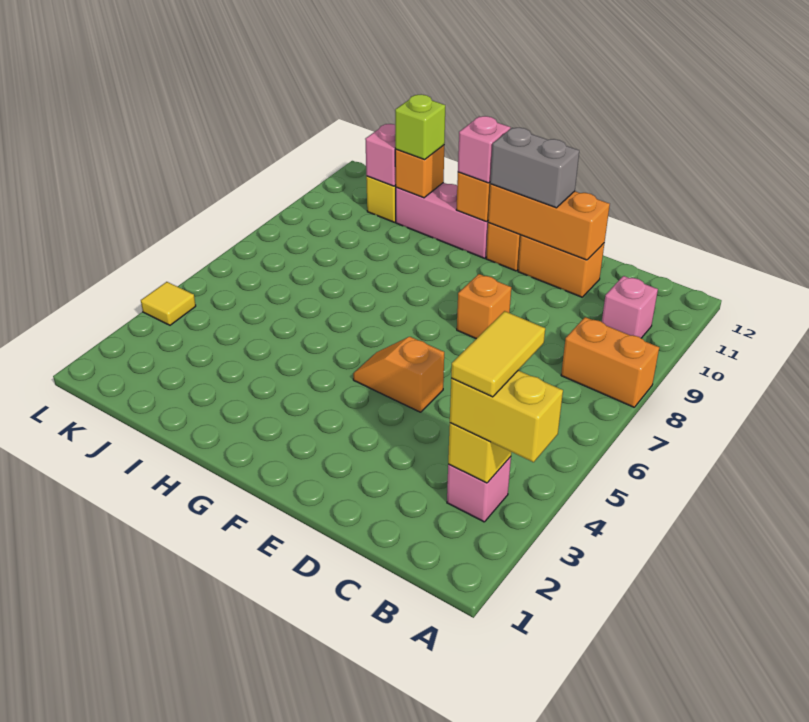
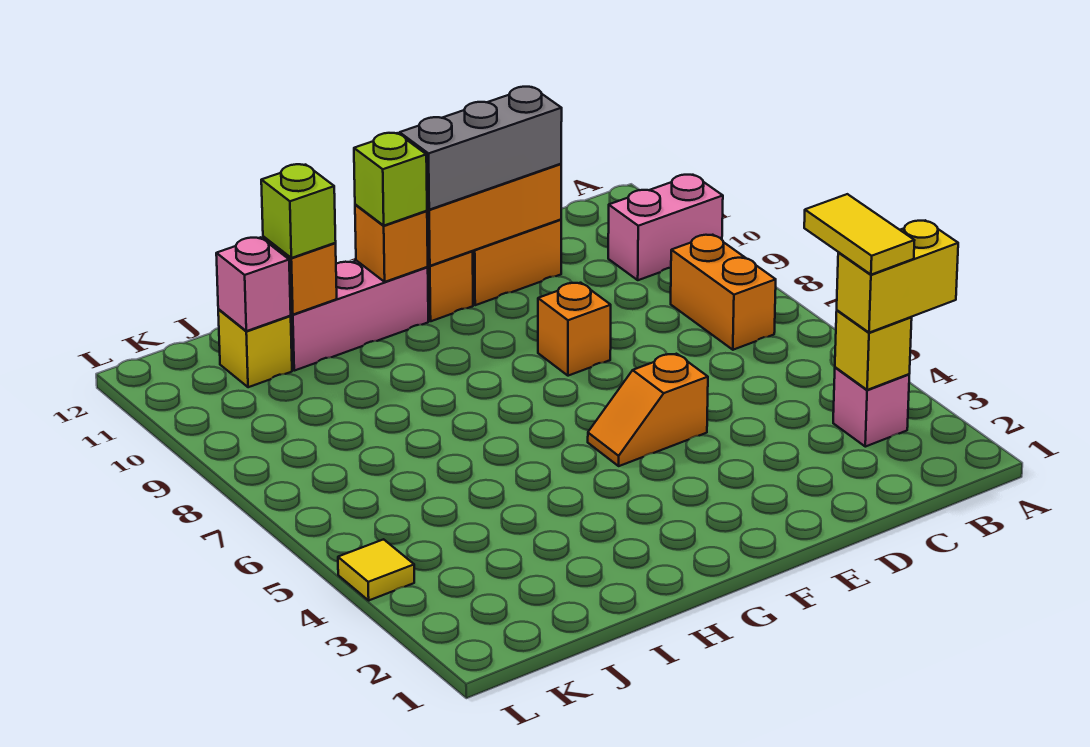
orange 1x2 brick [561,317,659,407] -> orange 1x2 brick turned to [671,235,776,350]
pink 1x1 brick [602,276,658,338] -> pink 1x2 brick [608,175,723,280]
grey 1x2 brick [490,128,579,208] -> grey 1x3 brick [400,87,562,210]
pink 1x1 brick [458,116,511,183] -> lime 1x1 brick [354,133,427,226]

